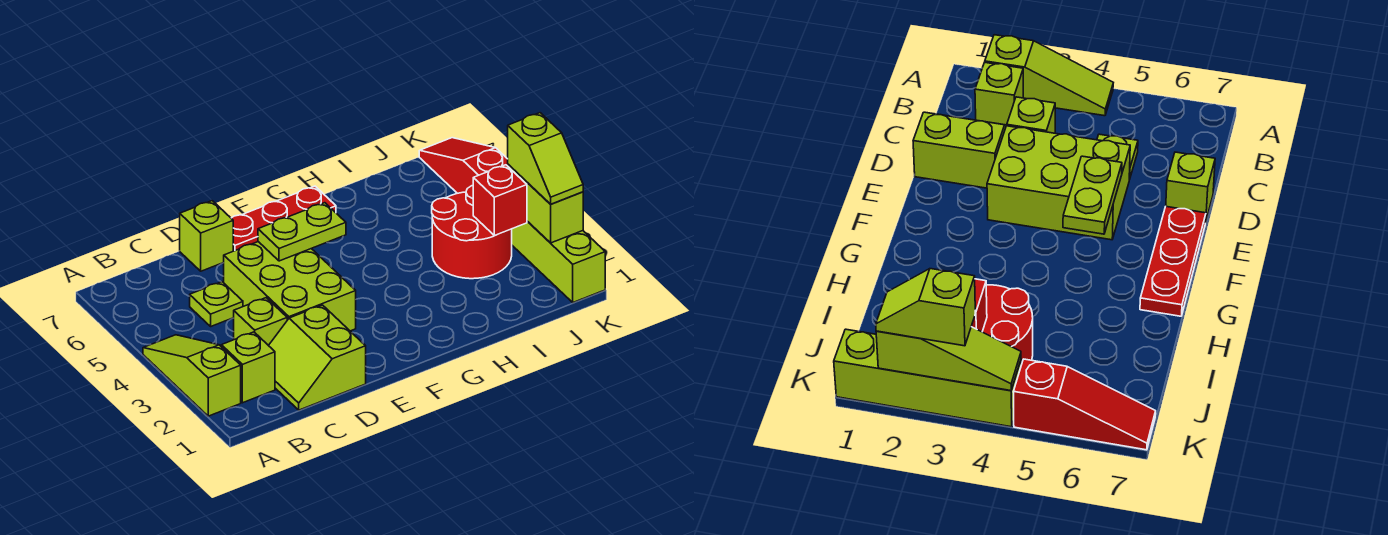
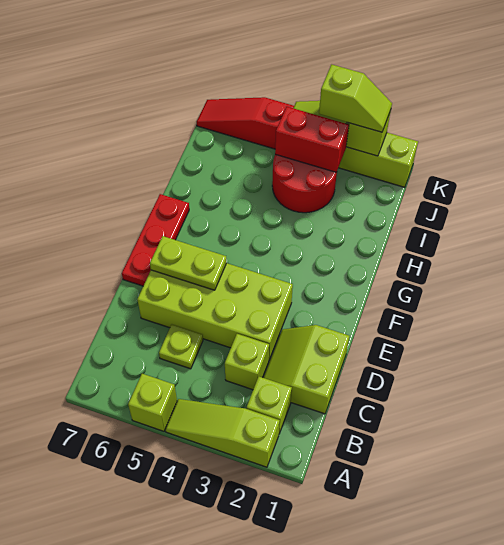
lime 2x2 slope [268,305,366,410] -> lime 2x2 slope turned to [263,325,349,414]
lime 2x3 brick [224,242,356,331] -> lime 2x4 brick [137,263,293,360]
lime 1x1 brick [180,201,233,271] -> lime 1x1 brick moved to [128,374,177,431]
lime 1x2 plate [258,203,346,261] -> lime 1x2 plate turned to [150,236,227,290]
red 1x1 brick [473,165,527,236] -> red 1x2 brick [275,107,349,172]

